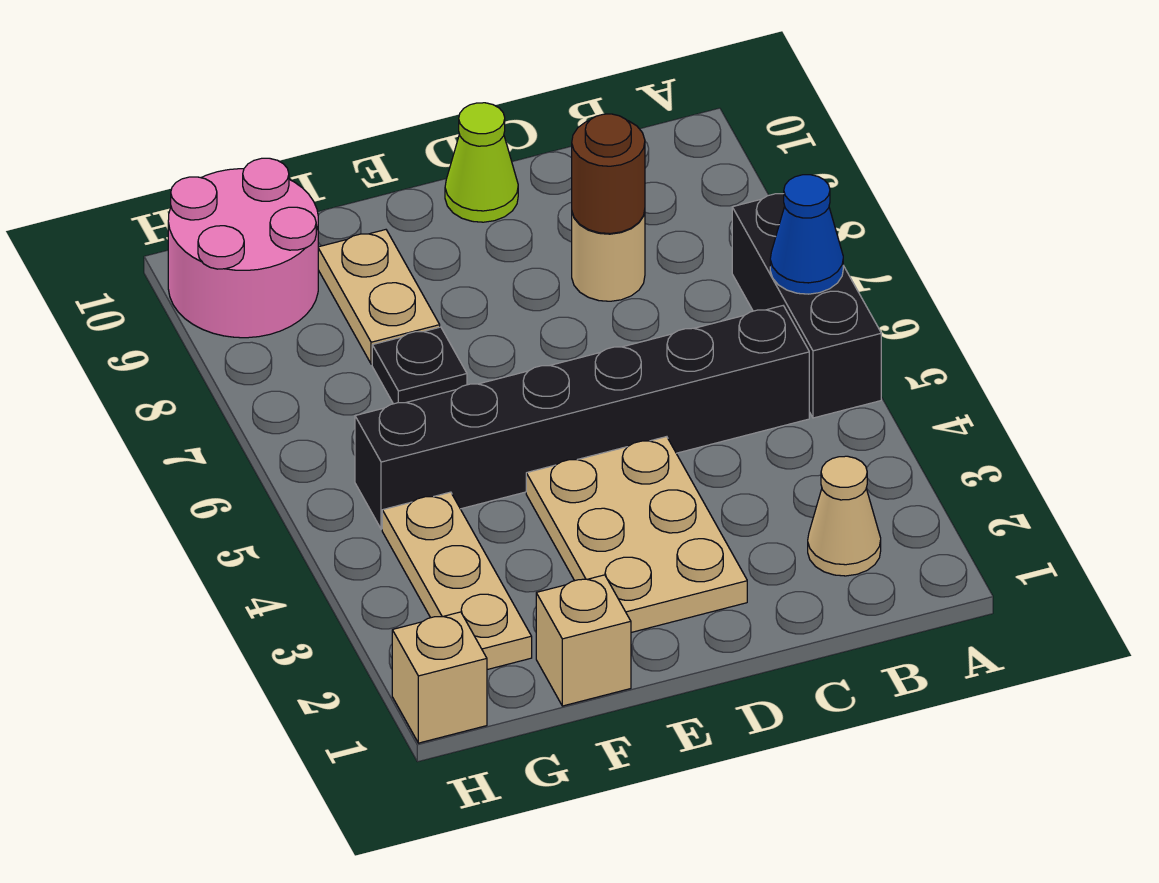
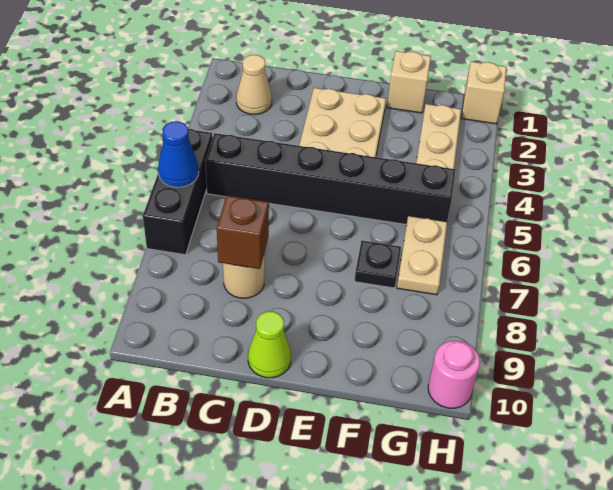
brown 1x1 round brick [572,114,645,234] -> brown 1x1 brick [217,196,269,269]
tan 1x2 plate [318,230,440,364] -> tan 1x2 plate moved to [397,216,447,295]
pink 2x2 round brick [168,158,318,338] -> pink 1x1 round brick [428,341,480,408]

